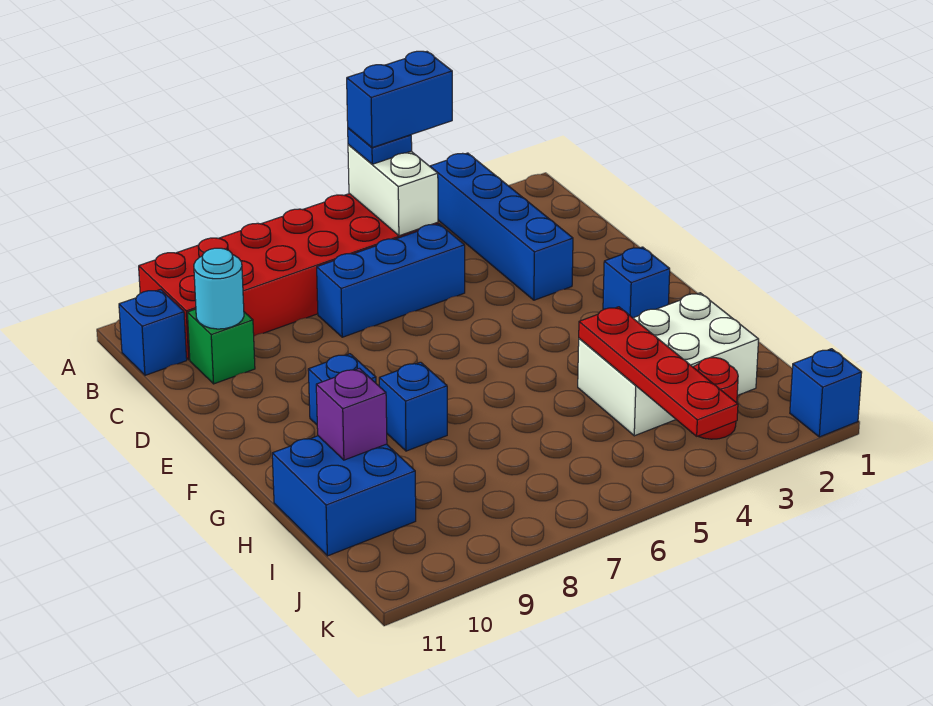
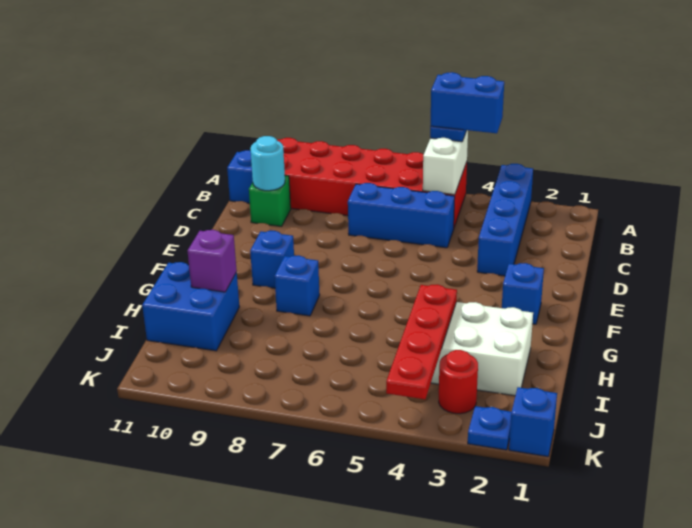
none -> blue 1x1 plate [468,406,511,450]

